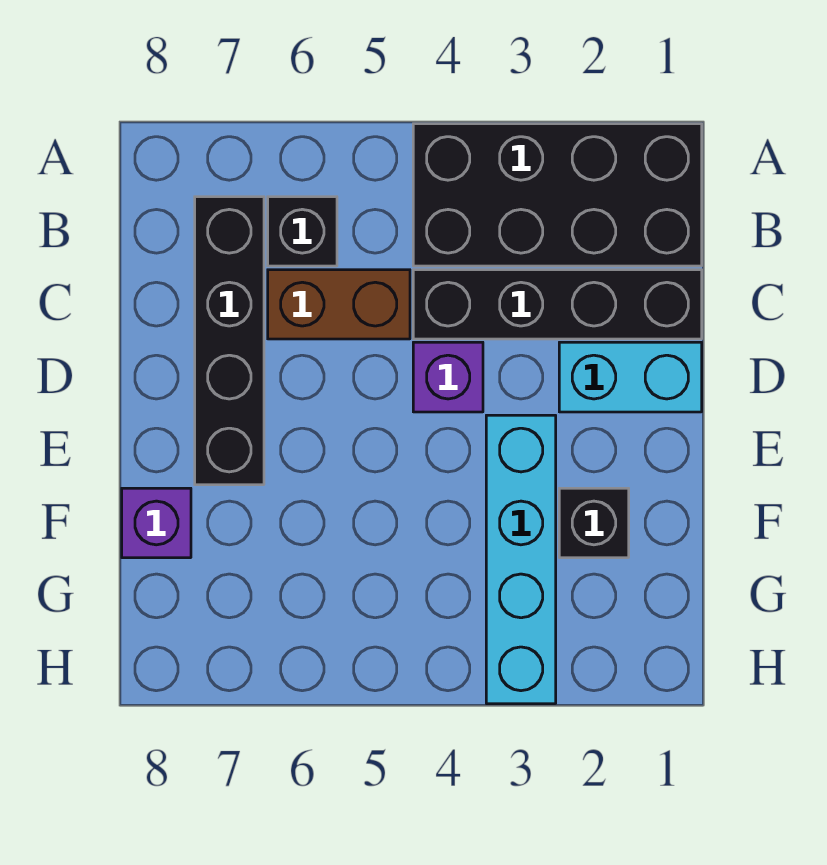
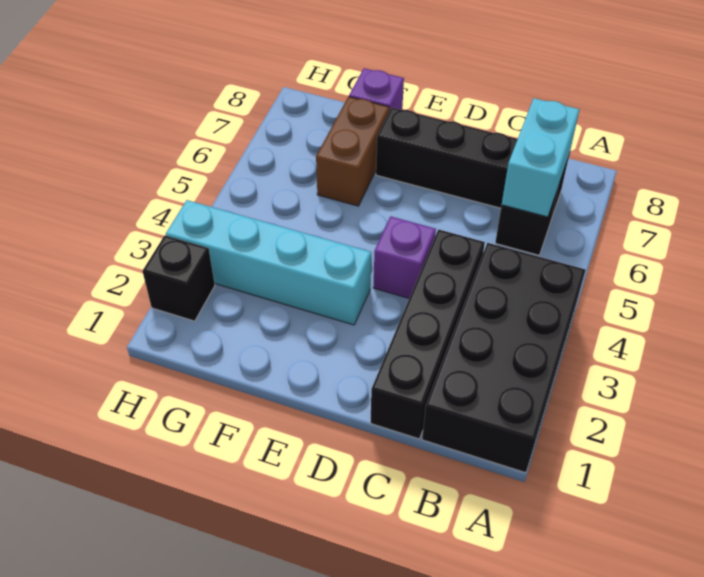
brown 1x2 brick [268,270,410,339] -> brown 1x2 brick moved to [316,97,389,206]
cyan 1x2 brick [559,342,702,412] -> cyan 1x2 brick moved to [502,98,580,217]
black 1x1 brick [559,488,629,558] -> black 1x1 brick moved to [142,236,215,321]

